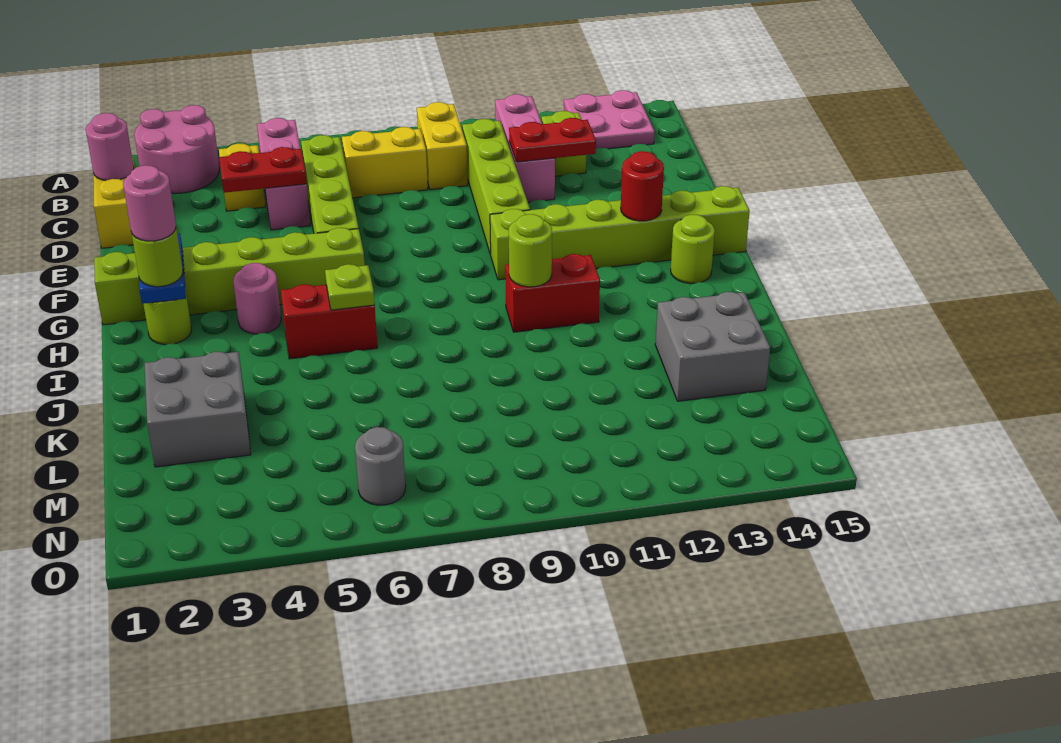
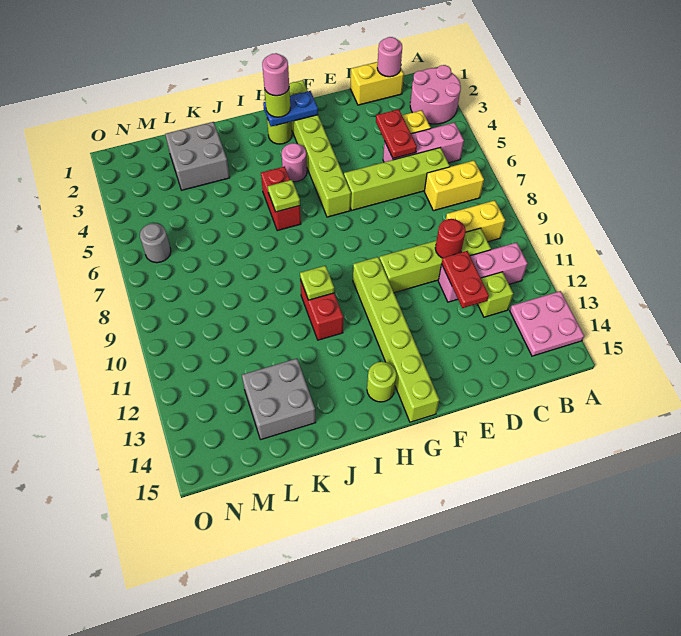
yellow 1x2 brick [342,127,428,198] -> yellow 1x2 brick turned to [424,161,484,211]
red 1x1 round brick [621,151,664,221] -> red 1x1 round brick moved to [435,219,466,258]
lime 1x1 round brick [509,214,552,287] -> lime 1x1 plate [300,266,334,300]

